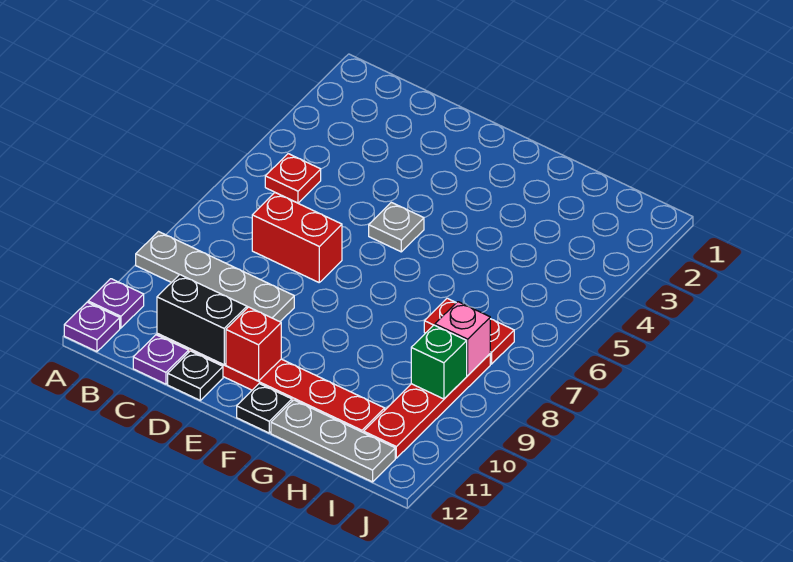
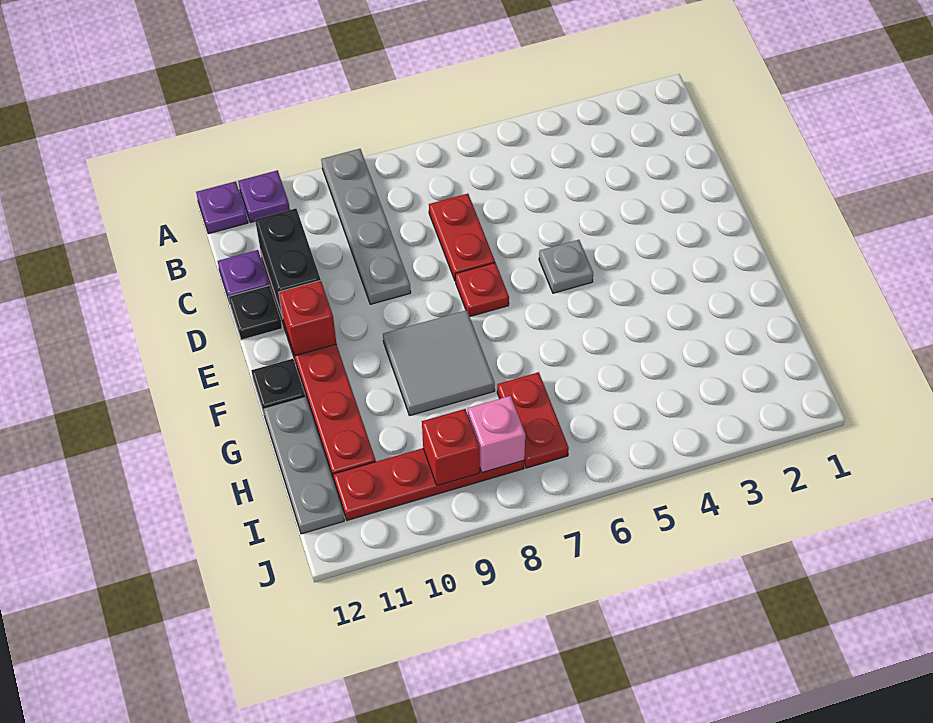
red 1x1 plate [265,154,321,203] -> red 1x1 plate moved to [455,263,509,317]
red 1x2 brick [252,193,342,282] -> red 1x2 plate [429,194,495,280]
none -> grey 2x2 tile [383,310,495,416]
green 1x1 brick [411,325,467,399] -> red 1x1 brick [422,409,480,486]

